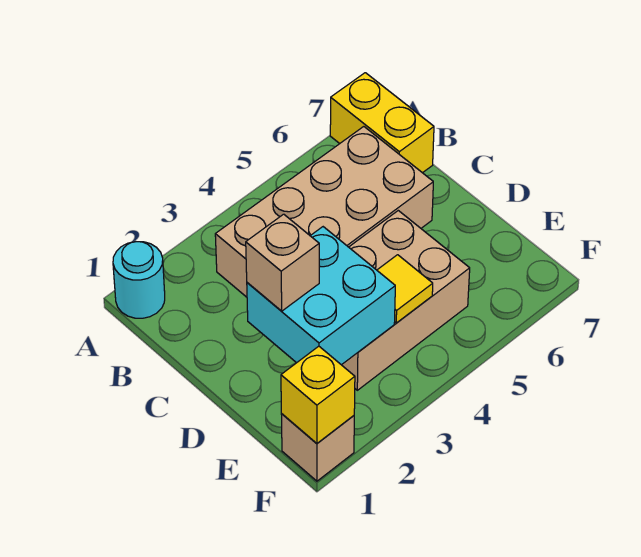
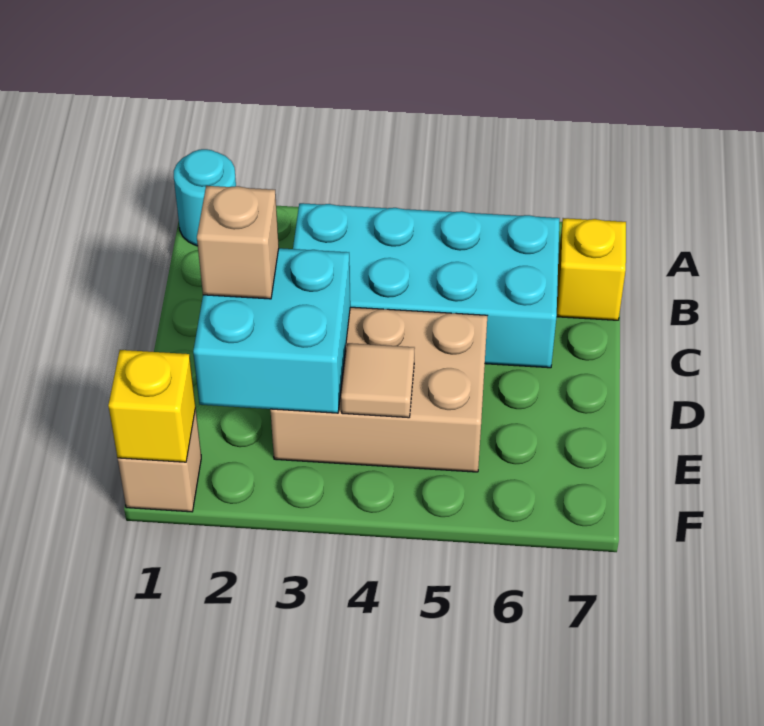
yellow 1x2 brick [330,73,434,173] -> yellow 1x1 brick [557,218,626,320]
tan 2x4 brick [215,127,433,297] -> cyan 2x4 brick [293,203,560,368]
yellow 1x1 tile [377,255,433,323] -> tan 1x1 tile [341,343,415,418]

